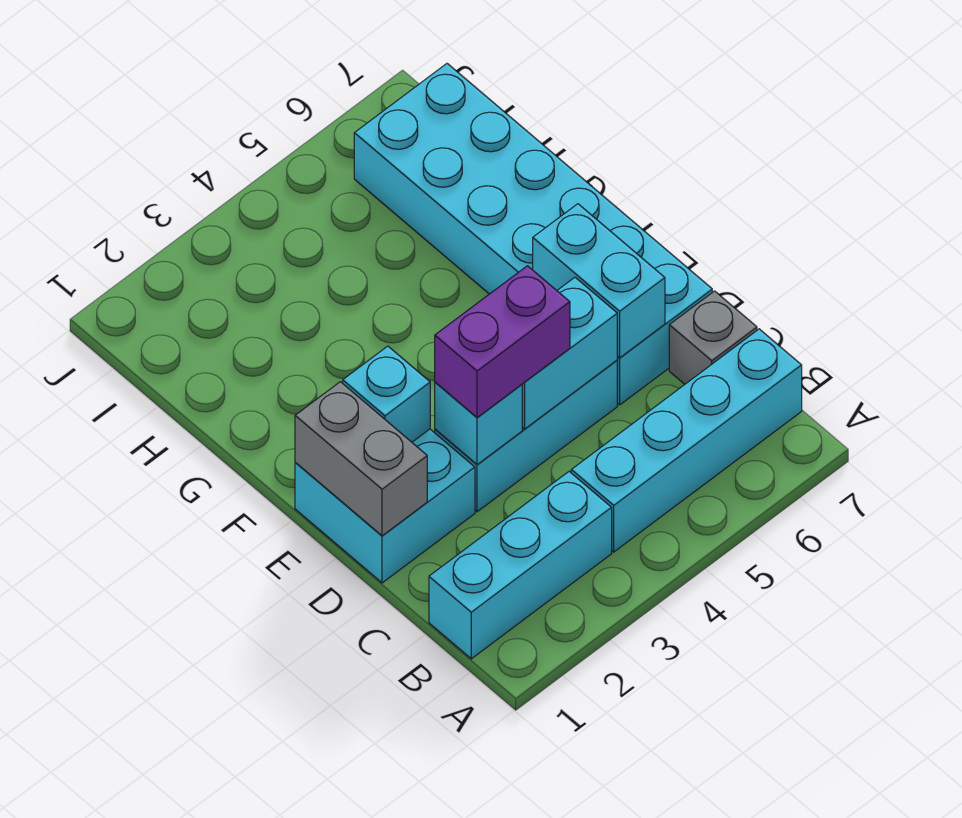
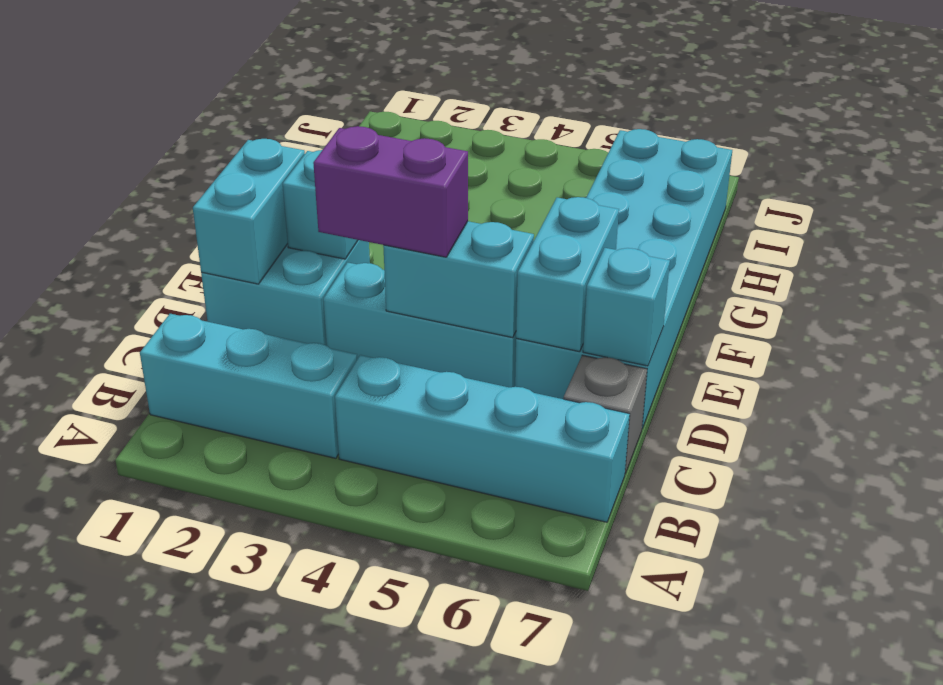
grey 1x2 brick [295,382,427,536] -> cyan 1x2 brick [193,139,305,284]
cyan 1x1 brick [435,382,522,465] -> cyan 1x1 brick moved to [583,248,670,366]

